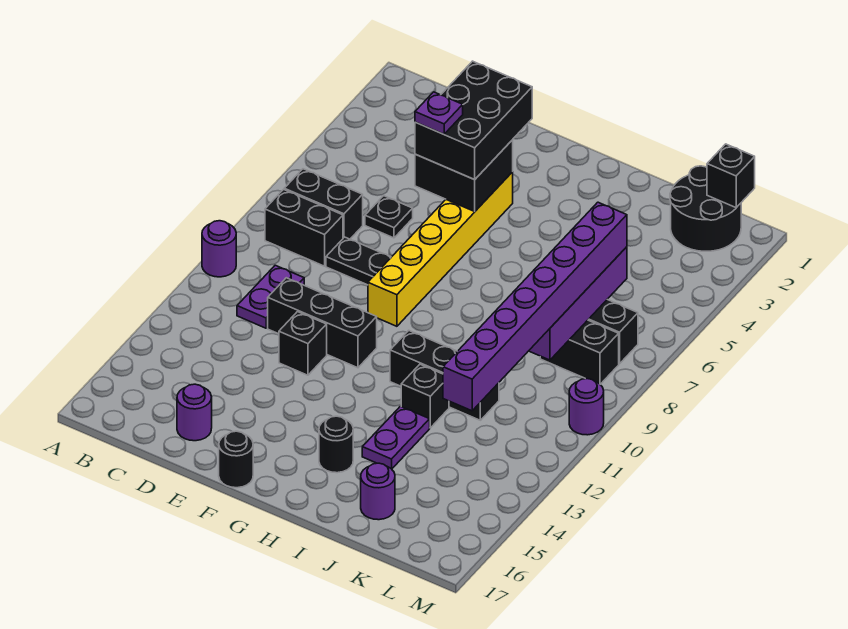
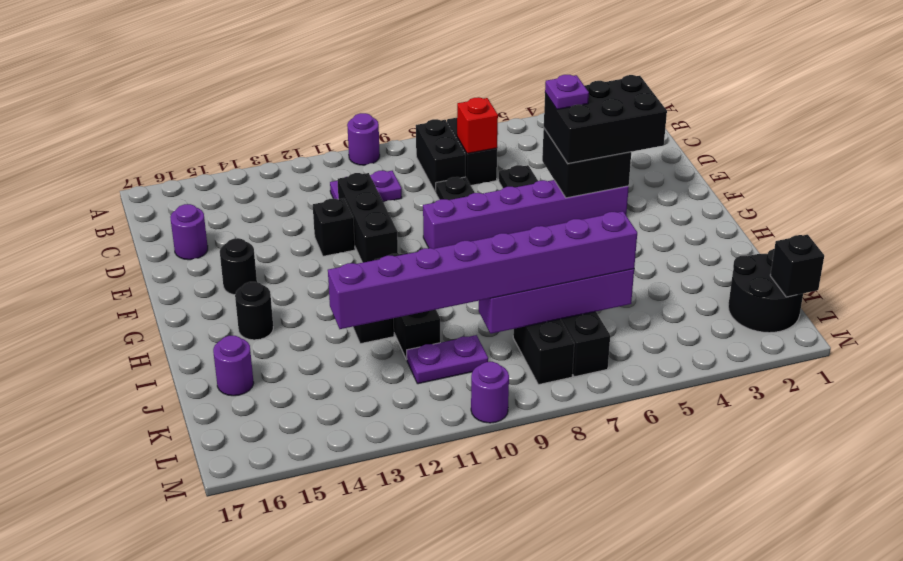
none -> red 1x1 brick [457,97,498,153]
yellow 1x6 brick [368,172,513,326] -> purple 1x6 brick [423,180,629,249]
black 1x1 round brick [219,431,253,488] -> black 1x1 round brick moved to [220,238,257,295]
purple 1x2 plate [362,406,430,469] -> purple 1x2 plate moved to [407,335,488,384]

